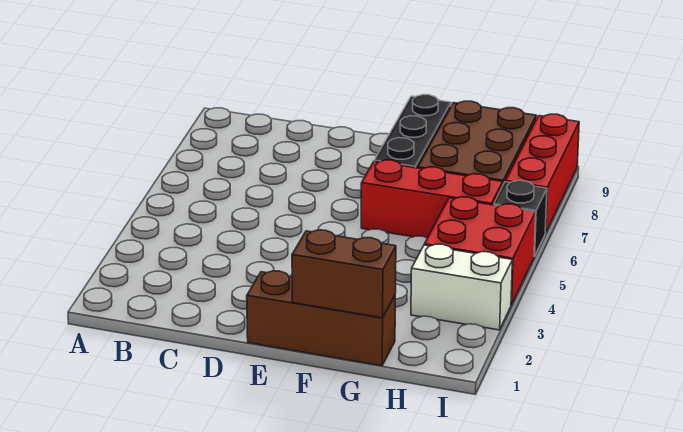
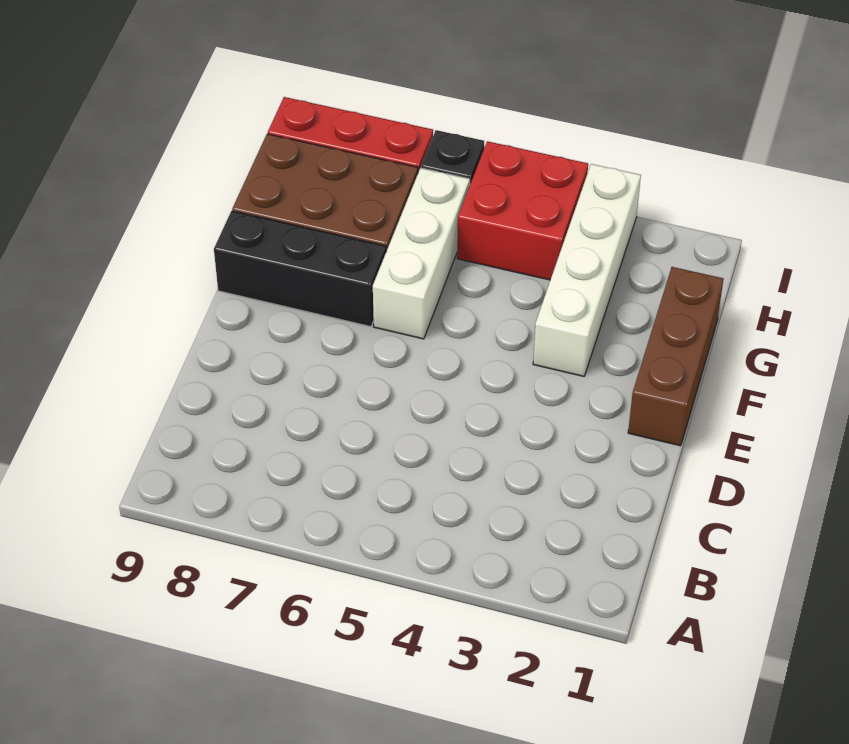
brown 1x2 brick [292,230,396,318] -> none
red 1x3 brick [361,160,503,238] -> white 1x3 brick [373,168,470,339]
white 1x2 brick [411,244,512,330] -> white 1x4 brick [533,164,641,376]

